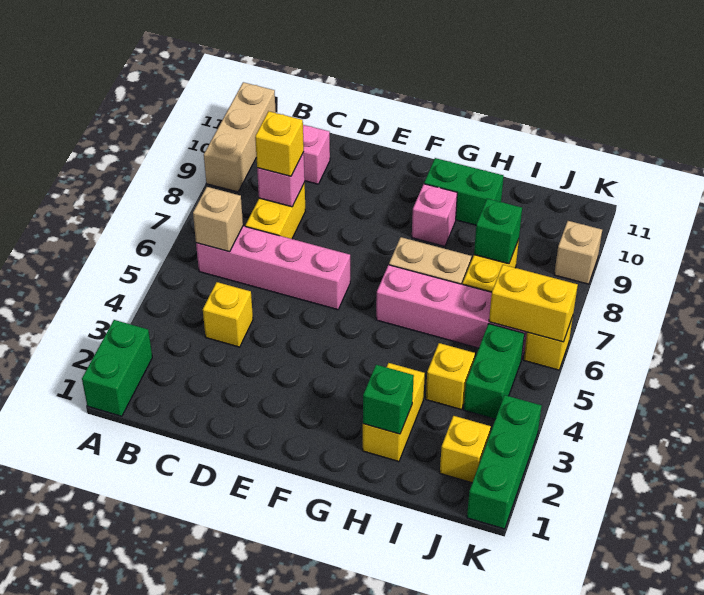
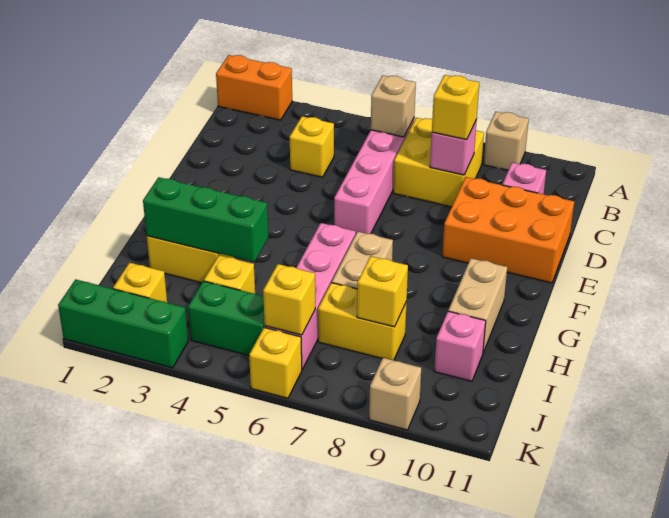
green 1x2 brick [82,320,152,416] -> orange 1x2 brick [216,55,292,120]
tan 1x3 brick [204,82,276,192] -> tan 1x1 brick [484,112,529,170]
yellow 1x2 brick [245,183,305,239] -> yellow 2x2 brick [393,118,484,207]
none -> orange 2x3 brick [442,177,574,283]
pink 1x1 brick [412,184,457,246] -> pink 1x1 brick moved to [434,311,486,381]
green 1x2 brick [424,158,504,225] -> tan 1x2 brick [448,258,507,352]
green 1x1 brick [363,365,414,434] -> green 1x3 brick [143,177,268,262]
green 1x1 brick [474,199,522,264] -> yellow 1x1 brick [357,256,408,327]
yellow 1x2 brick [489,265,578,342] -> yellow 1x1 brick [263,264,315,335]

